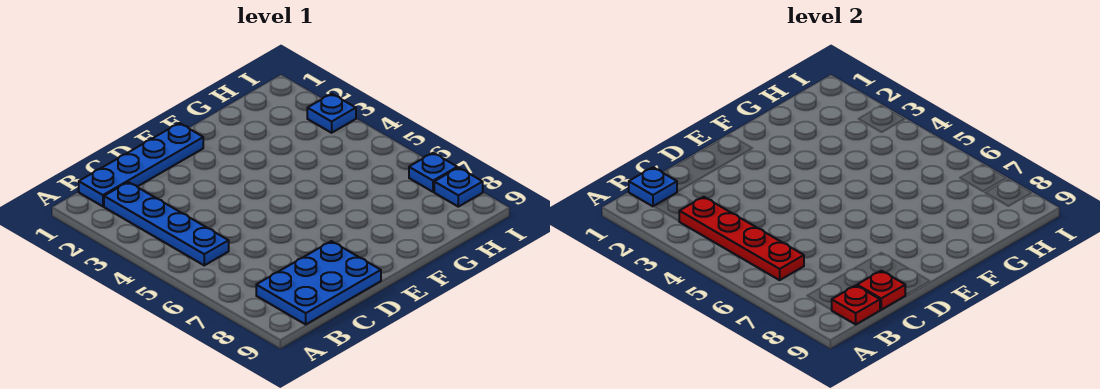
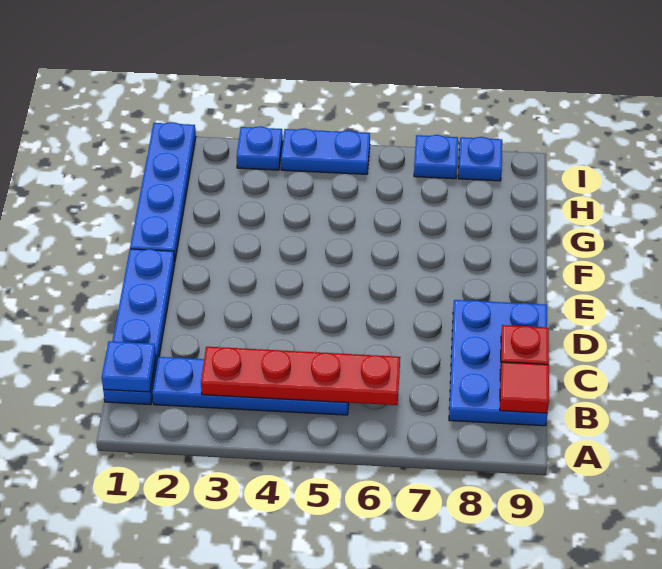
red 1x1 plate [832,285,880,324] -> red 1x1 tile [500,362,549,413]
none -> blue 1x4 plate [130,122,196,260]
none -> blue 1x2 plate [281,128,370,174]

